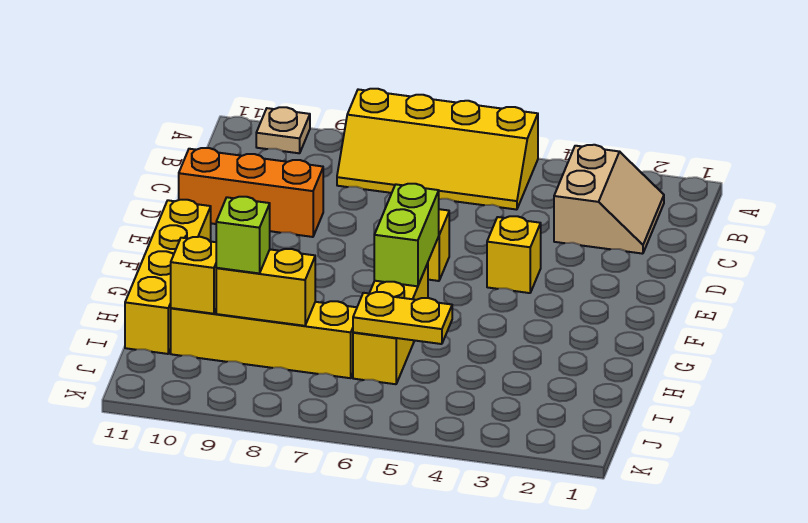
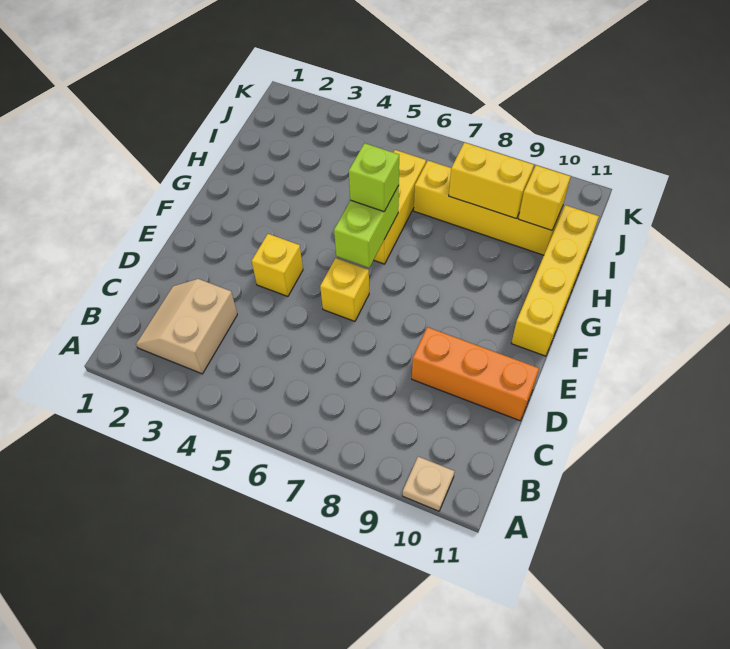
yellow 2x4 slope [337,89,538,210] -> none
yellow 1x2 plate [353,292,452,344] -> none
lime 1x1 brick [216,197,270,273] -> lime 1x1 brick moved to [349,143,399,212]

